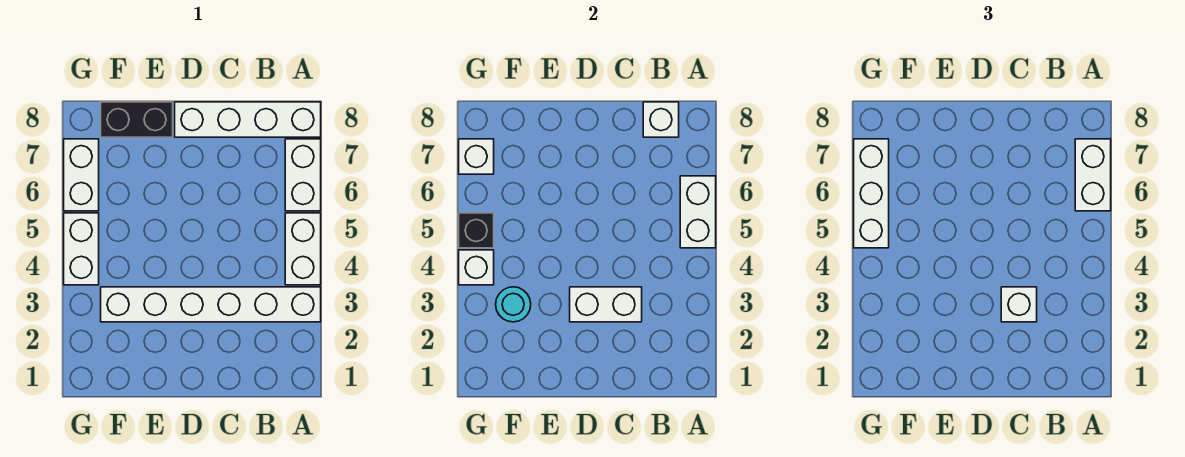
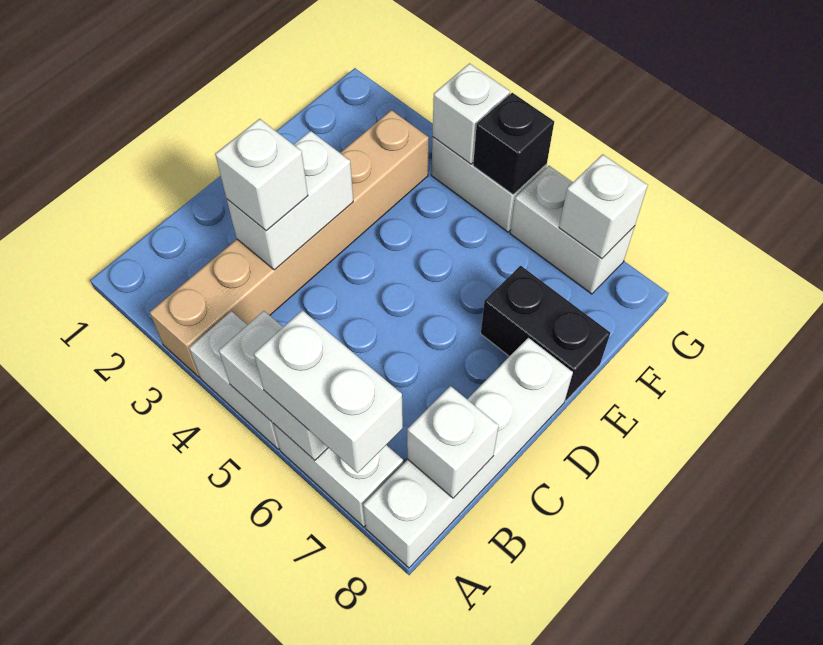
white 1x6 brick [101,287,321,322] -> tan 1x6 brick [150,110,429,378]
black 1x2 brick [101,102,173,137] -> black 1x2 brick turned to [481,266,610,401]
cyan 1x1 round brick [496,287,531,322] -> none
white 1x3 brick [854,139,889,248] -> none

